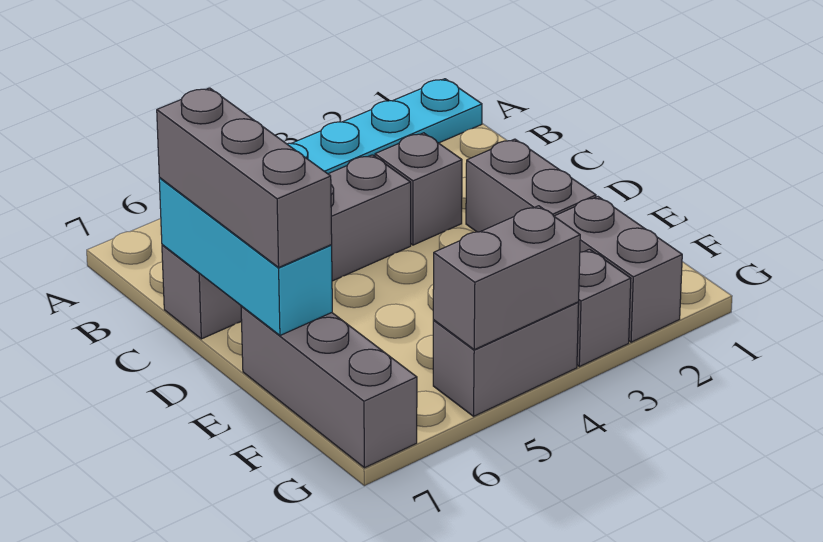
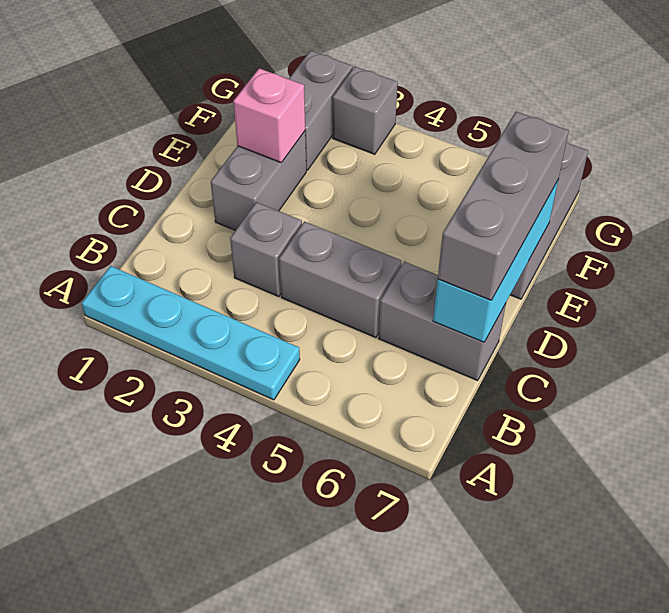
none -> pink 1x1 brick [233,68,305,163]
grey 1x2 brick [433,302,579,416] -> none
grey 1x2 brick [433,206,580,350] -> none

